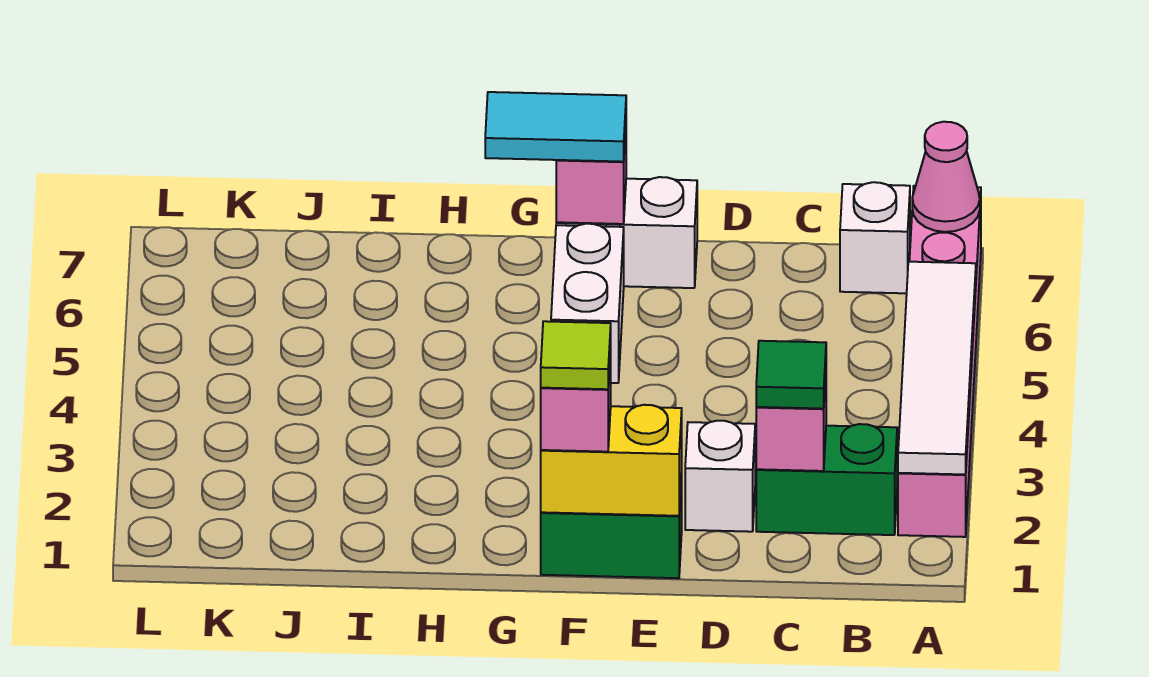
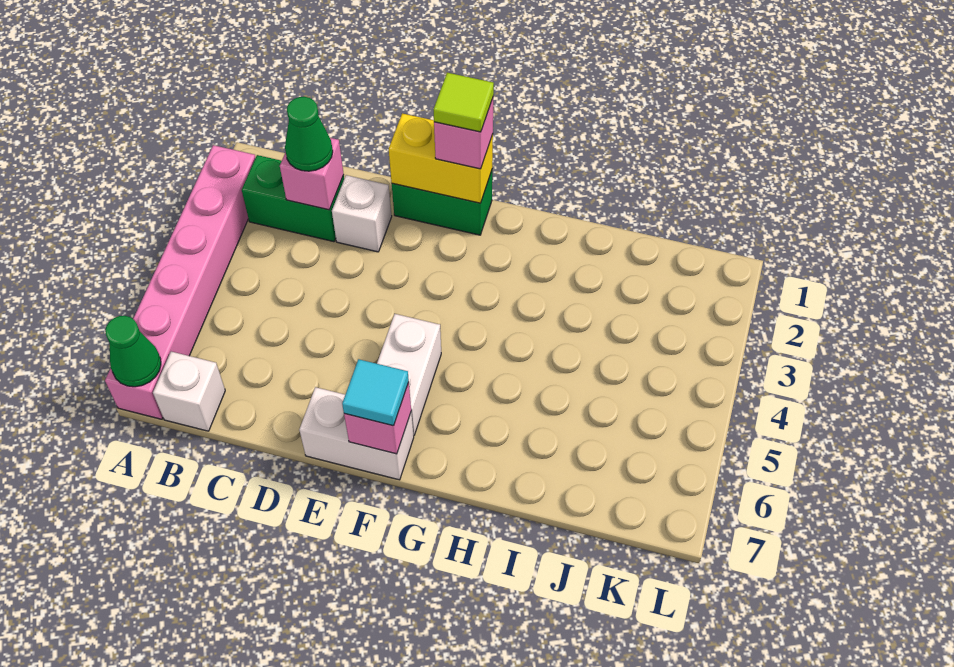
white 1x4 tile [898,262,976,475] -> none
pink 1x1 cone [912,122,980,232] -> green 1x1 cone [105,316,161,387]
green 1x1 tile [756,341,826,409] -> green 1x1 cone [285,97,333,171]
cyan 1x2 tile [485,92,626,162] -> cyan 1x1 tile [342,359,409,426]

